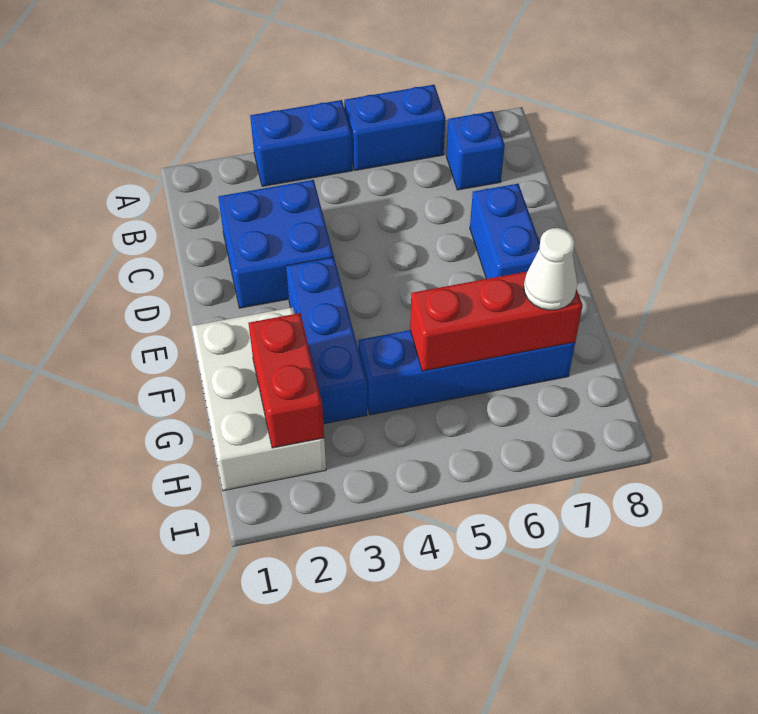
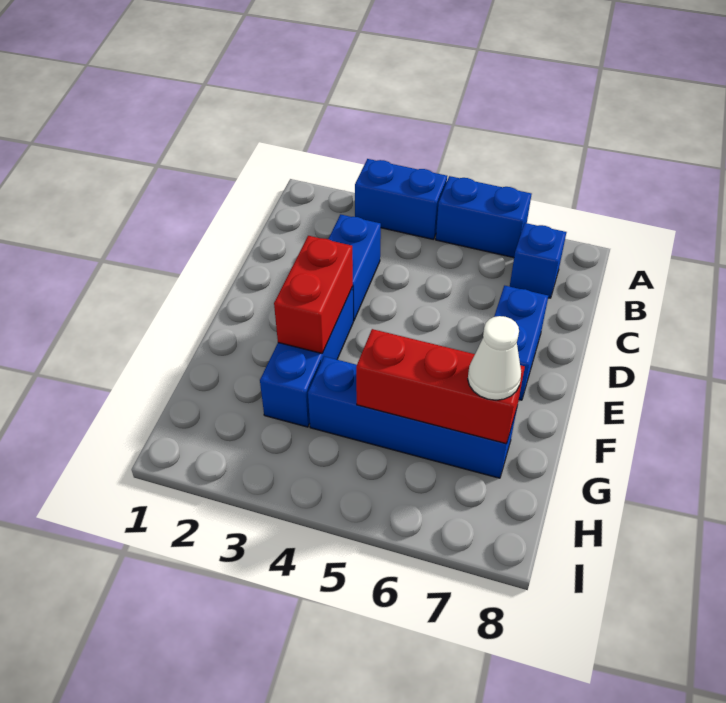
blue 2x2 brick [218,180,334,308] -> blue 1x2 brick [329,214,381,321]
white 2x3 brick [192,307,326,491] -> none
red 1x2 brick [248,313,324,448] -> red 1x2 brick moved to [274,236,353,353]

